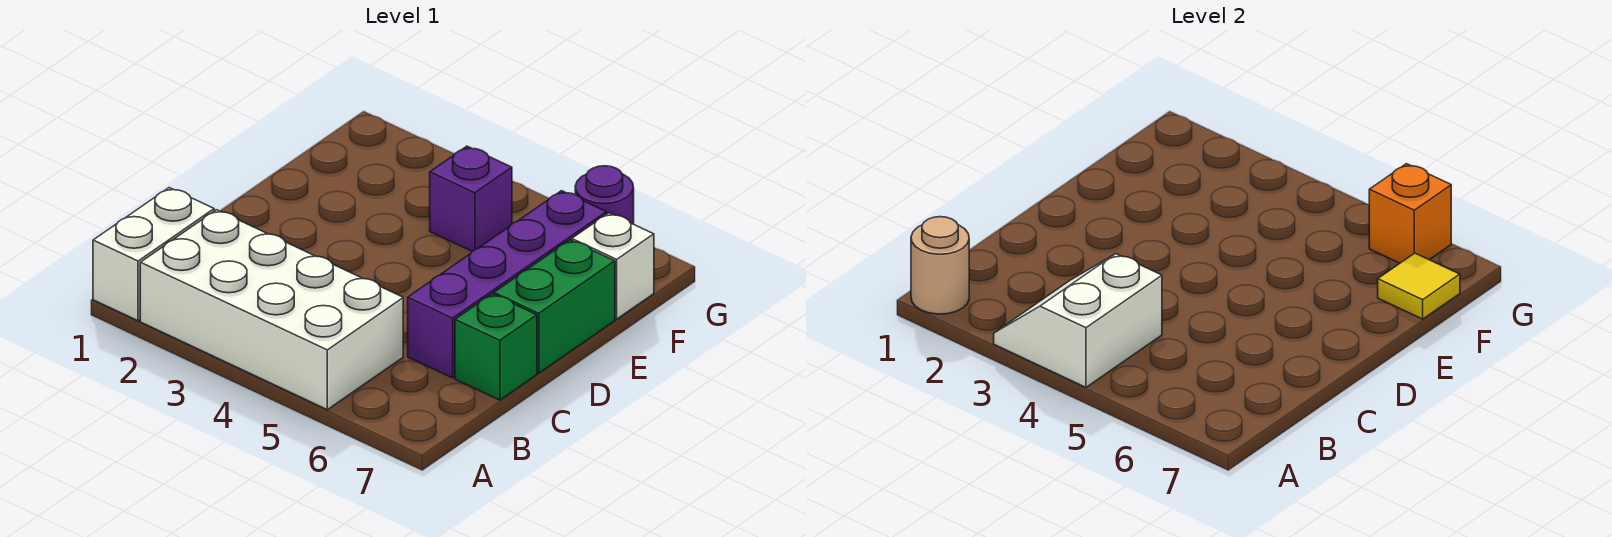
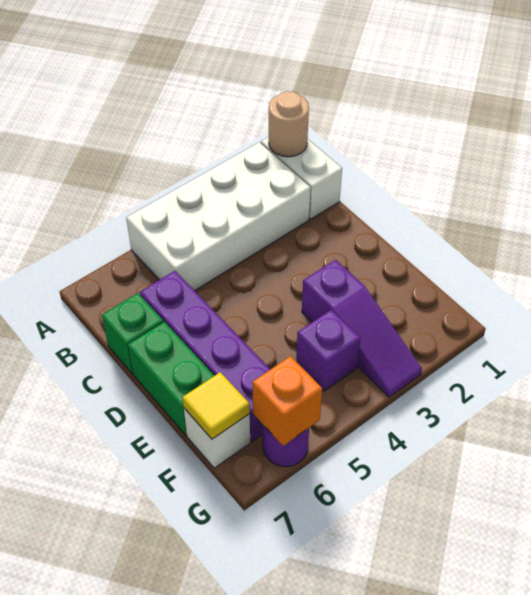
white 2x2 slope [994,254,1162,387] -> none
none -> purple 1x3 slope [302,260,422,397]

